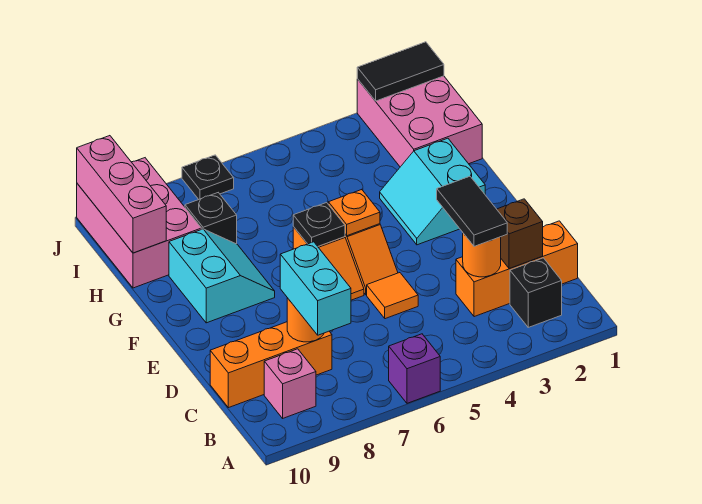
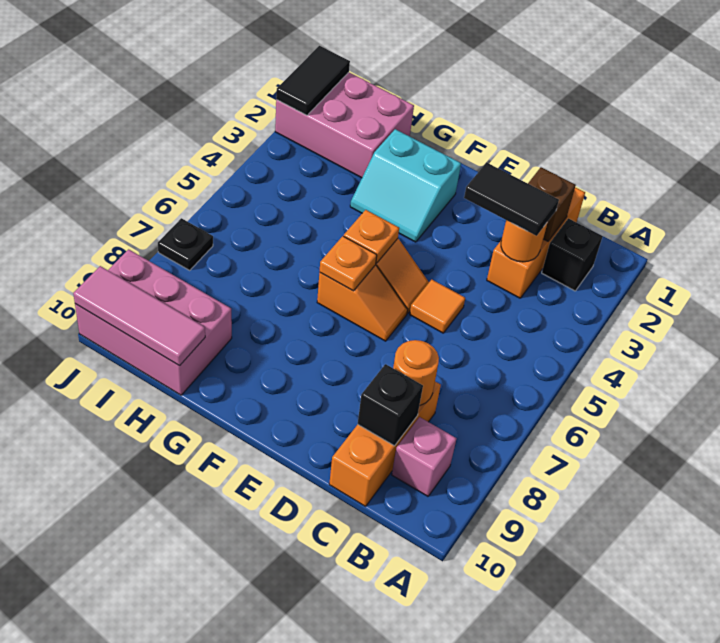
purple 1x1 brick [389,334,440,403] -> none
cyan 1x2 brick [280,242,351,335] -> none
black 1x1 plate [293,203,345,246] -> orange 1x1 plate [319,236,377,291]
cyan 2x2 slope [169,229,275,323] -> none
black 1x1 brick [185,193,237,244] -> black 1x1 brick moved to [358,364,423,446]
pink 1x3 brick [77,136,166,253] -> pink 1x3 tile [73,266,205,366]

